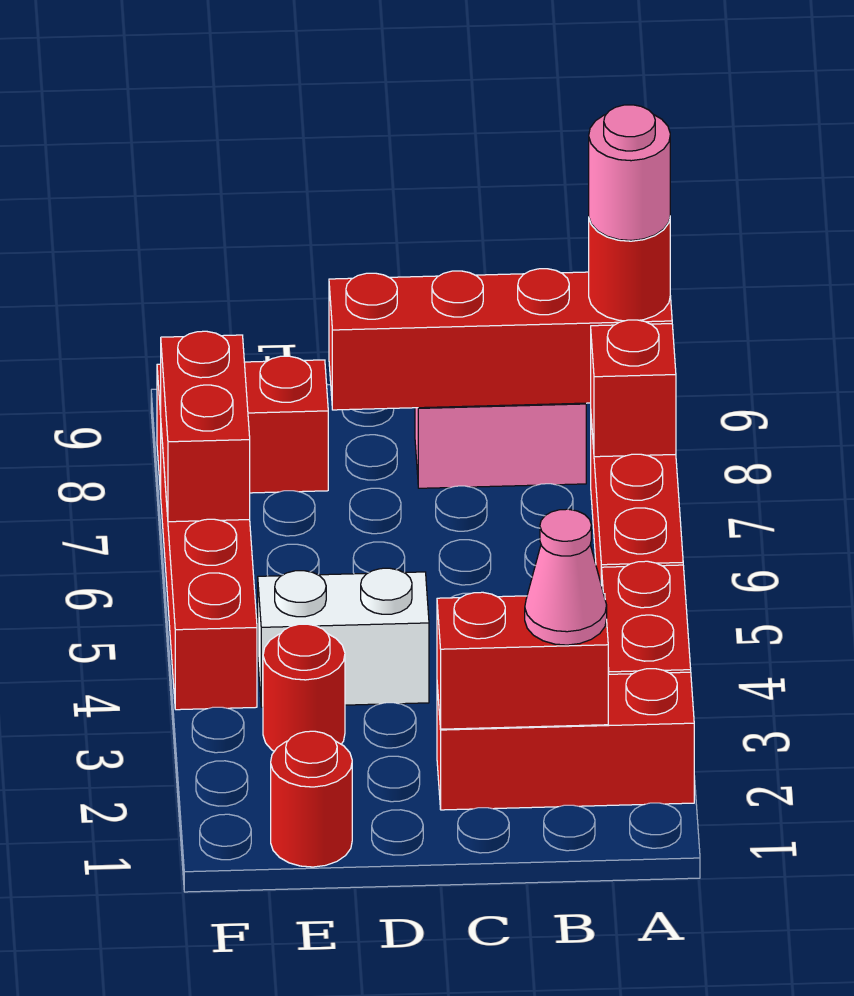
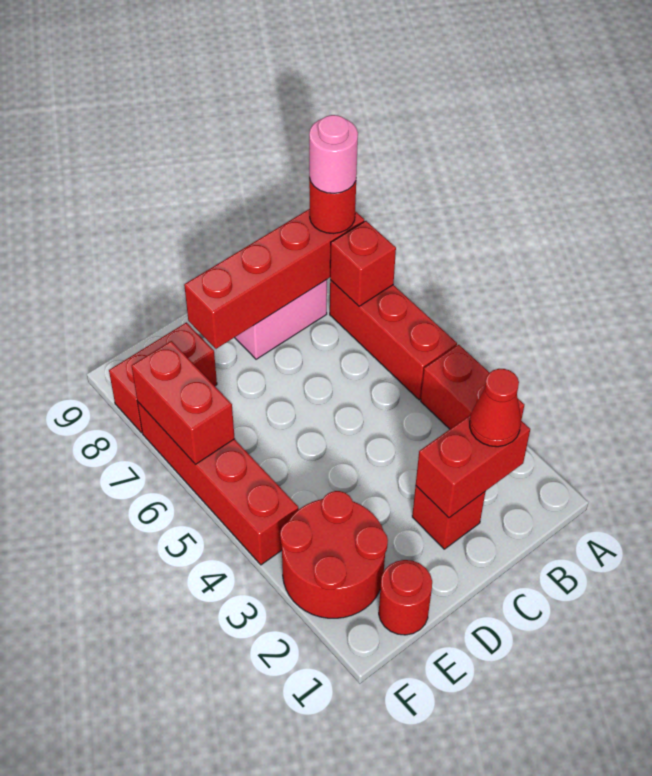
red 1x3 brick [437,669,694,810] -> red 1x1 brick [412,486,485,549]
pink 1x1 cone [525,509,607,645] -> red 1x1 cone [470,369,521,447]
white 1x2 brick [258,568,429,707] -> none
red 1x1 round brick [263,624,345,751] -> red 2x2 round brick [280,491,388,618]

